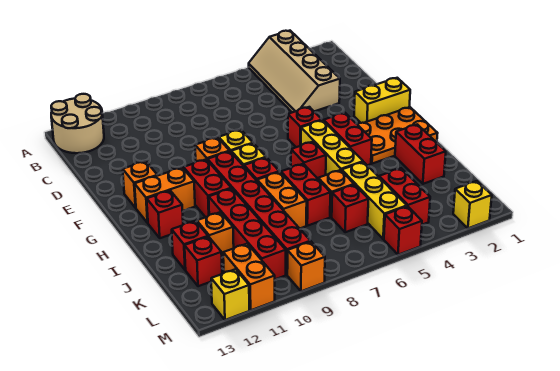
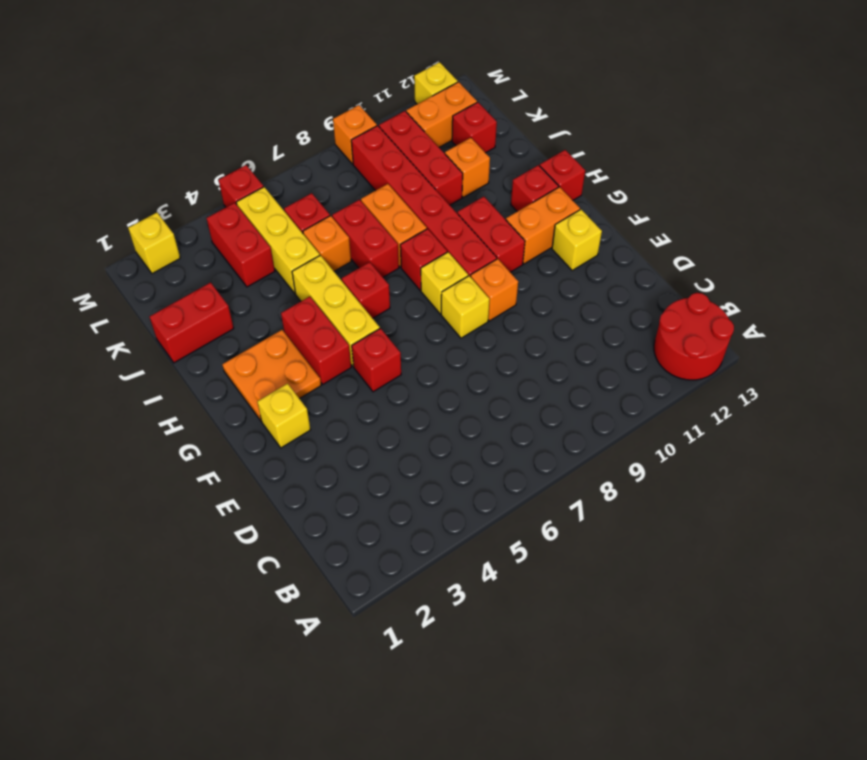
tan 2x4 slope [249,31,340,112] -> none
tan 2x2 round brick [51,94,104,153] -> red 2x2 round brick [654,293,734,380]
yellow 1x2 brick [354,78,410,123] -> yellow 1x1 brick [257,384,310,448]
orange 1x1 brick [123,161,157,208] -> yellow 1x1 brick [552,210,602,270]
orange 2x3 plate [357,107,438,164] -> orange 2x2 plate [222,330,321,421]
red 1x2 brick [395,124,446,184] -> red 1x2 brick turned to [150,283,234,363]
red 1x4 brick [209,188,286,279] -> red 1x3 brick [379,111,463,205]
red 1x1 brick [172,221,208,270] -> red 1x1 brick moved to [540,150,585,200]
orange 1x2 brick [223,244,275,310] -> orange 1x2 brick turned to [406,82,477,147]

